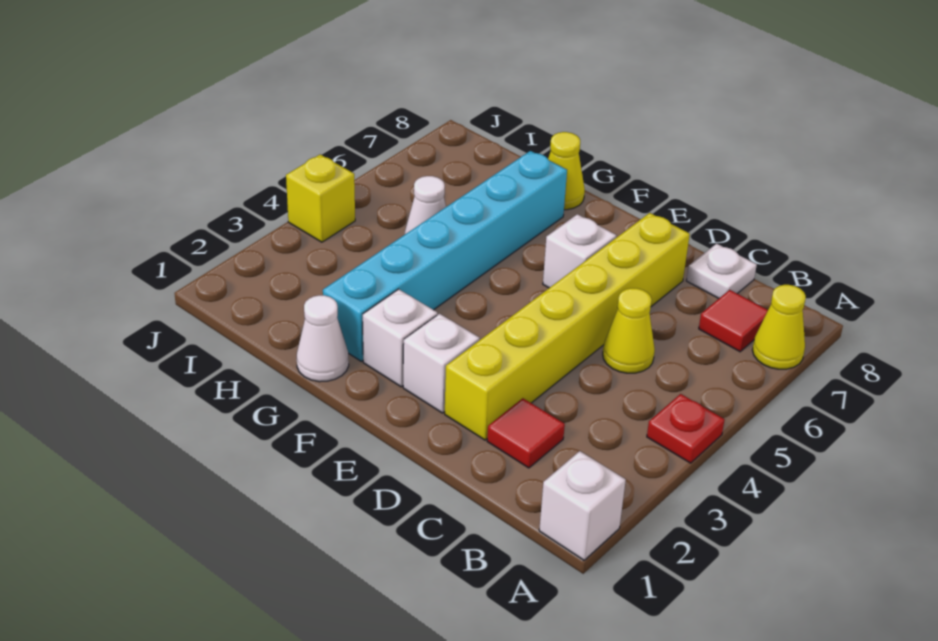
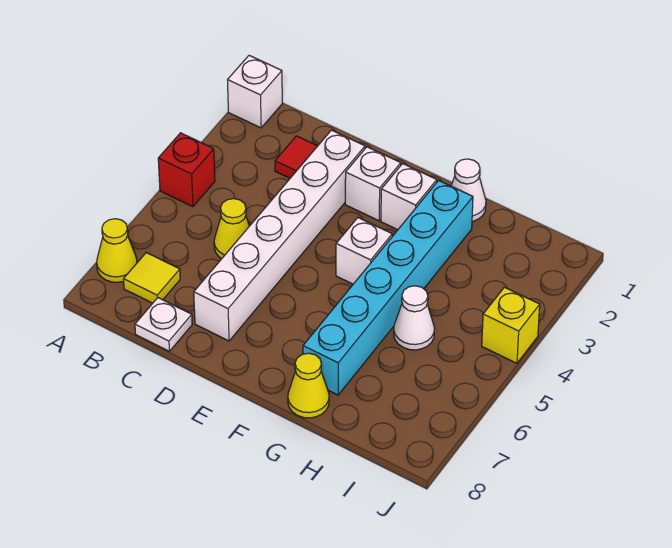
red 1x1 plate [647,394,725,463] -> red 1x1 brick [158,133,215,207]
red 1x1 tile [699,290,768,352] -> yellow 1x1 tile [124,253,180,303]
yellow 1x6 brick [445,213,690,440] -> white 1x6 brick [194,130,365,341]
white 1x1 brick [543,214,616,288] -> white 1x1 brick moved to [336,218,392,284]

